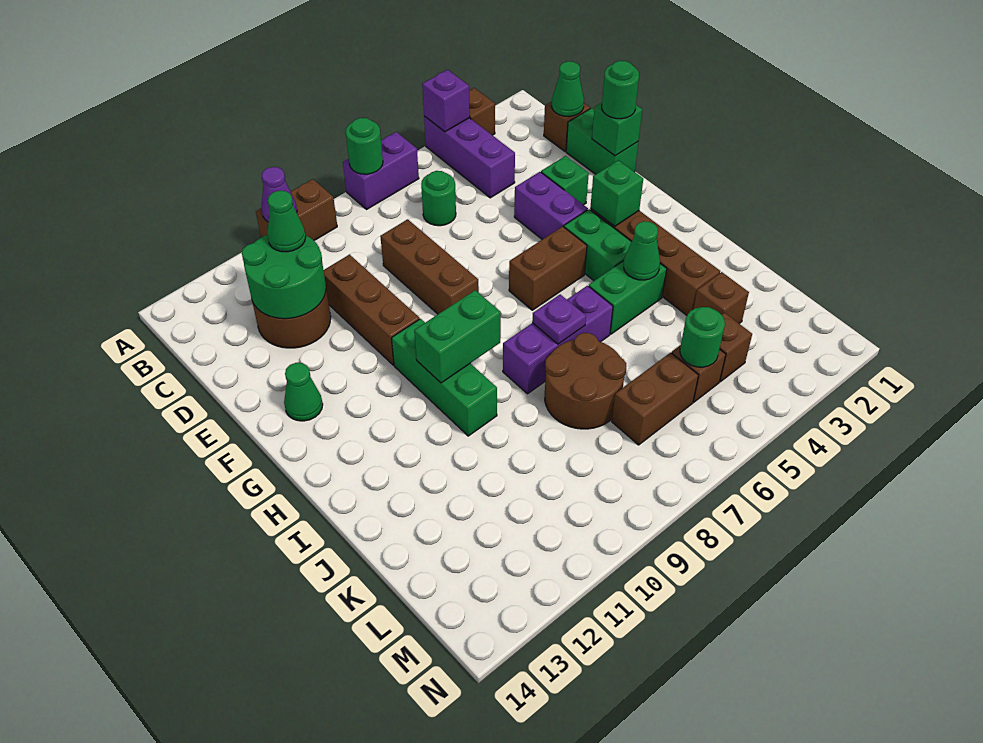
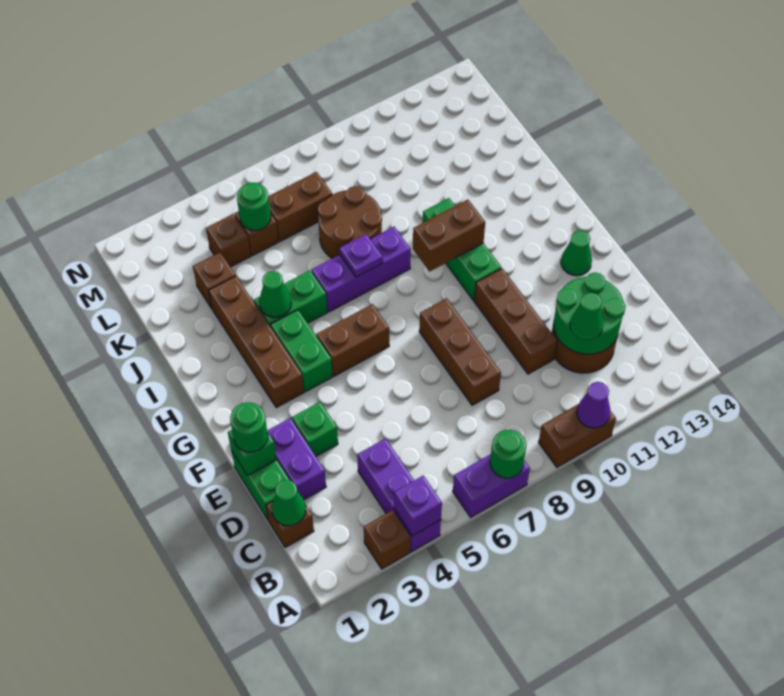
green 1x1 round brick [421,171,456,226] -> none
purple 1x2 brick [514,172,588,239] -> purple 1x2 brick moved to [267,418,326,500]
green 1x1 brick [590,160,643,226] -> none
green 1x2 brick [414,290,501,383] -> brown 1x2 brick [413,200,485,271]

